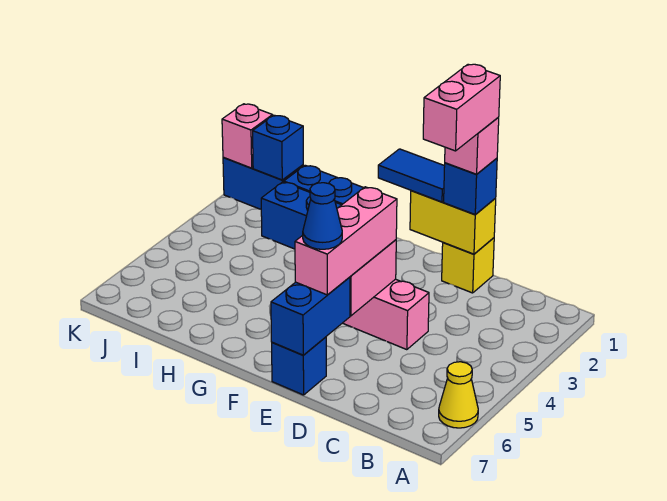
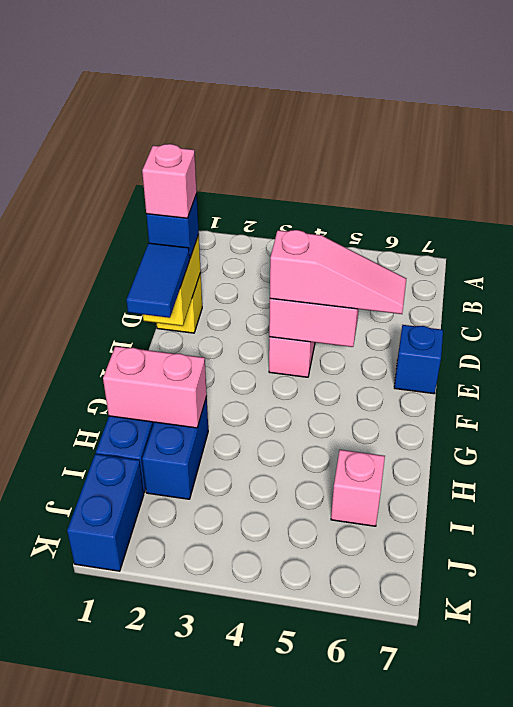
yellow 1x1 cone [439,362,478,428] -> none
pink 1x2 brick [423,64,500,151] -> pink 1x2 brick moved to [103,346,207,428]
pink 1x3 brick [295,187,397,295] -> pink 1x3 slope [270,230,406,314]
blue 1x2 brick [271,277,350,355] -> none
blue 1x1 cone [303,183,342,249] -> none
blue 1x1 brick [253,115,303,180] -> none
pink 1x1 brick [222,104,273,168] -> pink 1x1 brick moved to [331,450,385,526]

